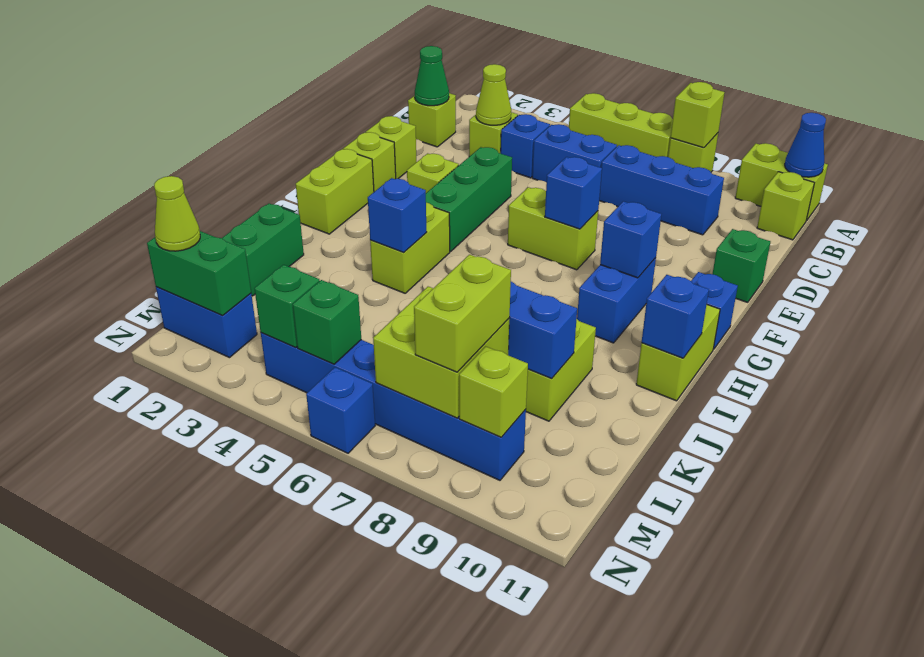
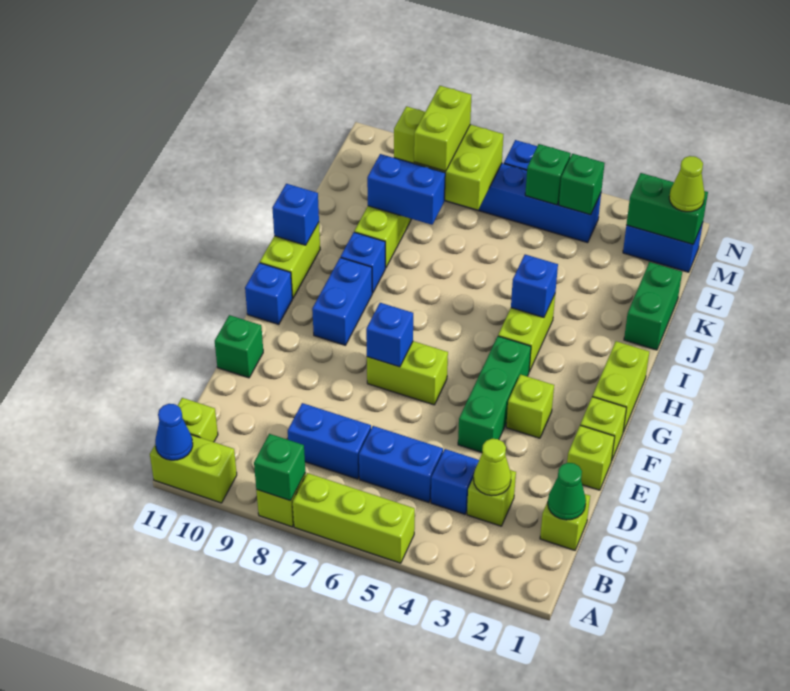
lime 1x1 brick [671,82,725,148] -> green 1x1 brick [254,434,305,501]
blue 1x3 brick [599,145,724,235] -> blue 1x2 brick [288,403,371,479]
blue 1x1 brick [600,201,661,278] -> blue 1x1 brick moved to [341,232,385,293]

